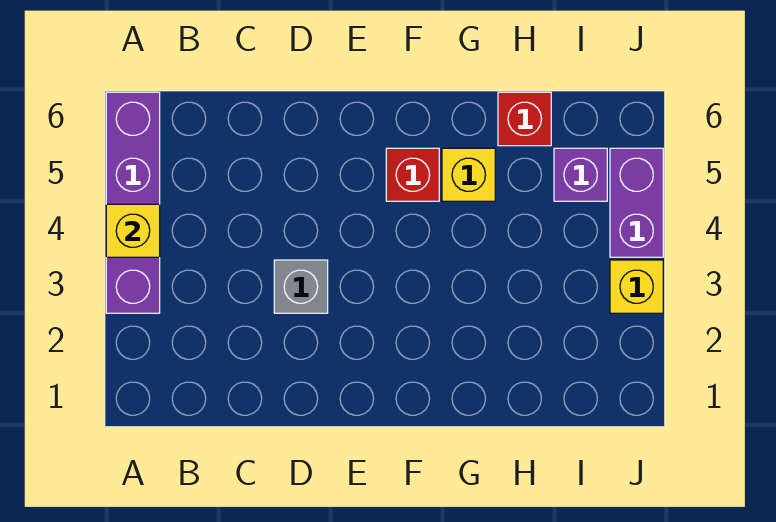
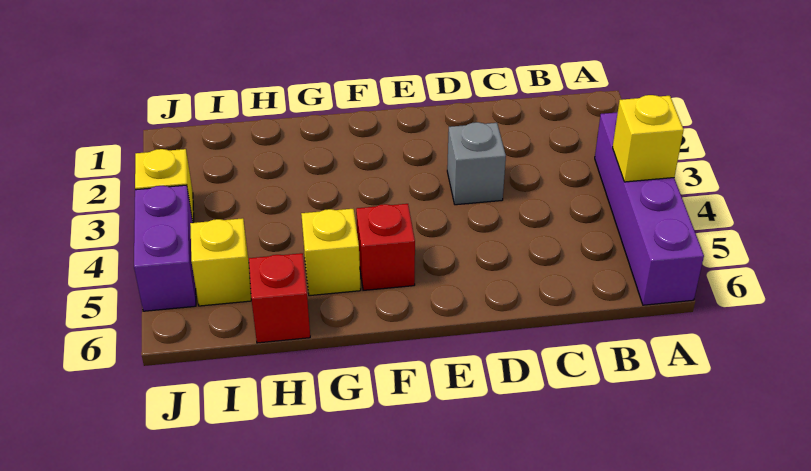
purple 1x1 brick [554,148,607,201] -> yellow 1x1 brick [190,218,251,306]

